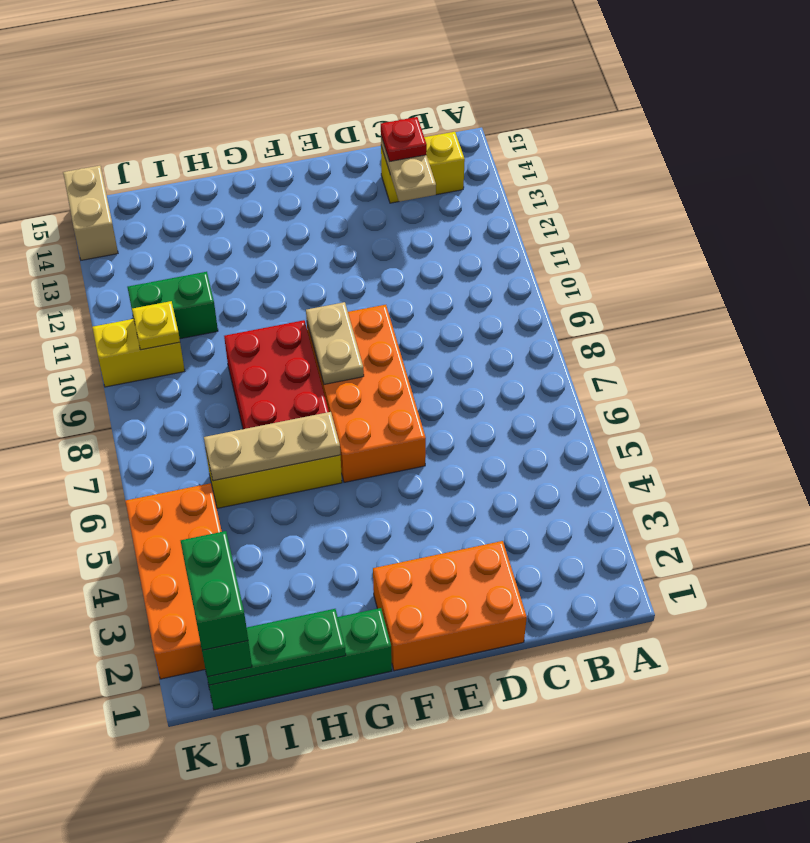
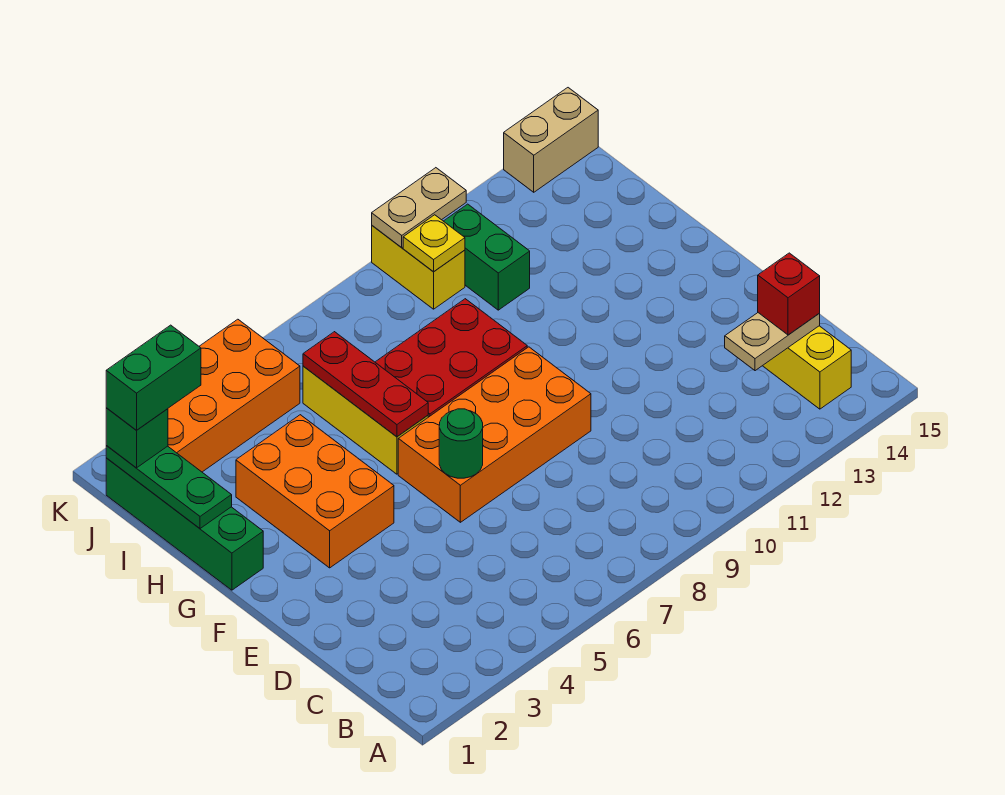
red 1x1 plate [381,117,427,161] -> red 1x1 brick [758,253,820,335]
orange 2x3 brick [373,541,527,671] -> orange 2x3 brick moved to [236,415,394,568]
none -> green 1x1 round brick [439,409,483,478]
tan 1x2 plate [306,302,364,384] -> tan 1x2 plate moved to [372,168,466,248]
tan 1x3 plate [204,412,341,481] -> red 1x3 plate [303,332,428,437]

